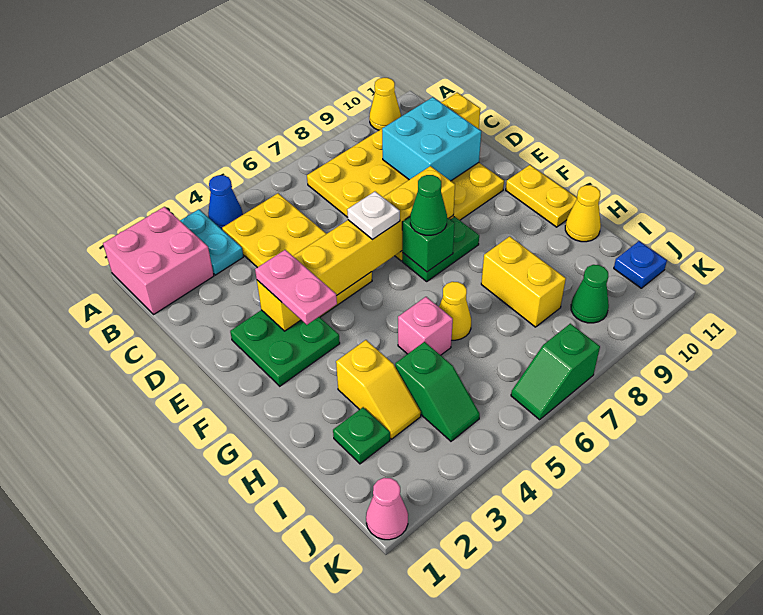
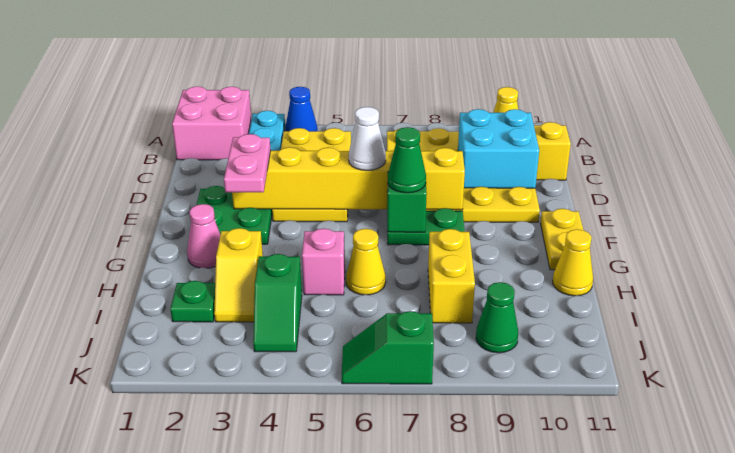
white 1x1 plate [347,192,400,239] -> white 1x1 cone [349,107,386,170]
blue 1x1 plate [614,241,667,288] -> none
pink 1x1 cone [366,478,408,540] -> pink 1x1 cone moved to [187,204,220,268]

